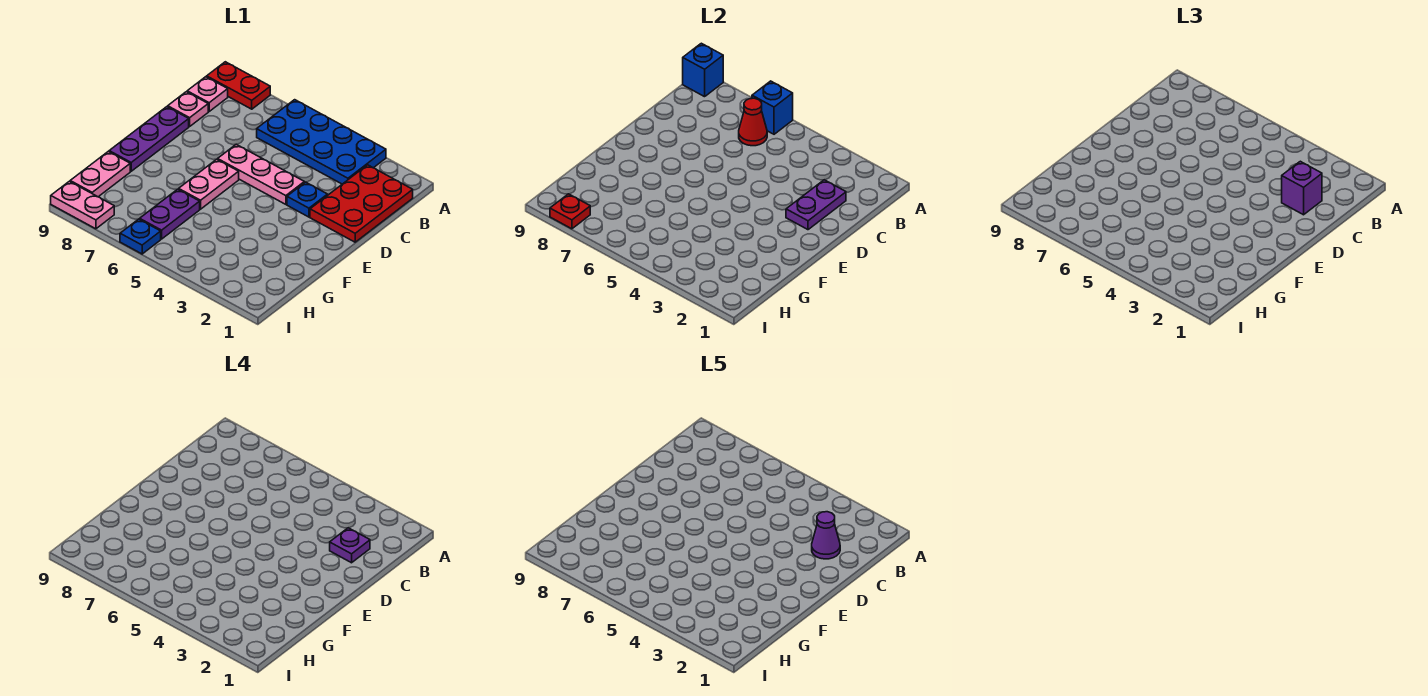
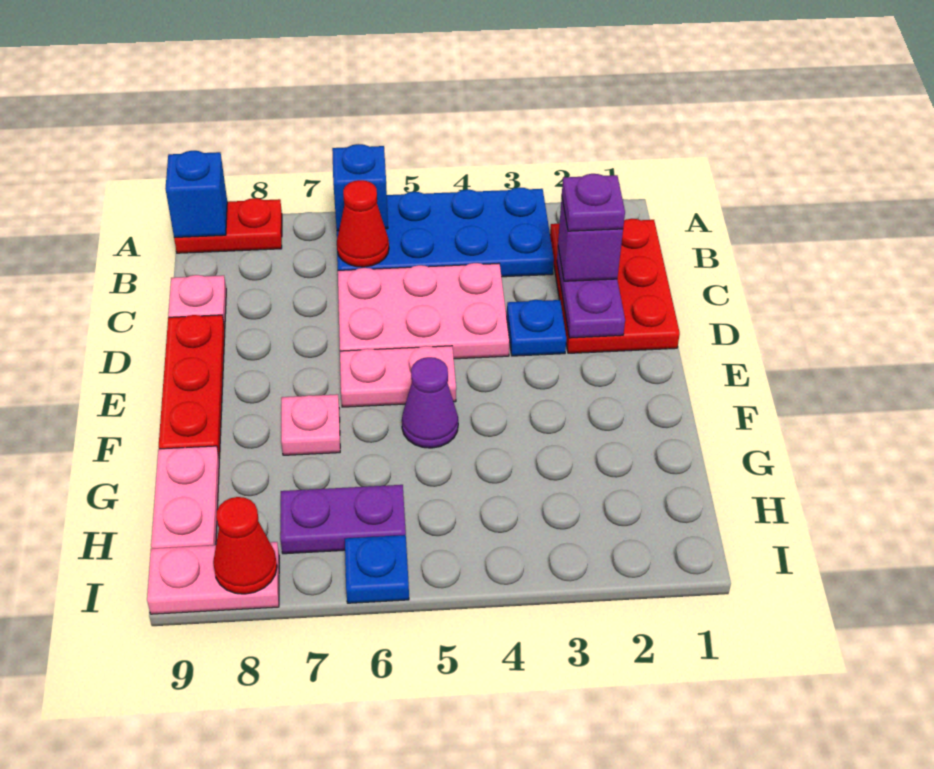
pink 1x1 plate [187,77,228,111] -> pink 1x1 plate moved to [281,394,340,455]
purple 1x1 cone [812,512,840,559] -> purple 1x1 cone moved to [402,357,458,448]
pink 1x3 plate [217,144,304,204] -> pink 2x3 plate [338,263,510,359]
purple 1x3 plate [109,107,189,171] -> red 1x3 plate [159,315,225,458]
pink 1x2 plate [179,159,239,209] -> pink 1x2 plate turned to [340,346,456,407]
purple 1x2 plate [140,189,200,239] -> purple 1x2 plate turned to [280,485,406,554]
red 1x1 plate [550,194,590,229] -> red 1x1 cone [213,497,277,594]

